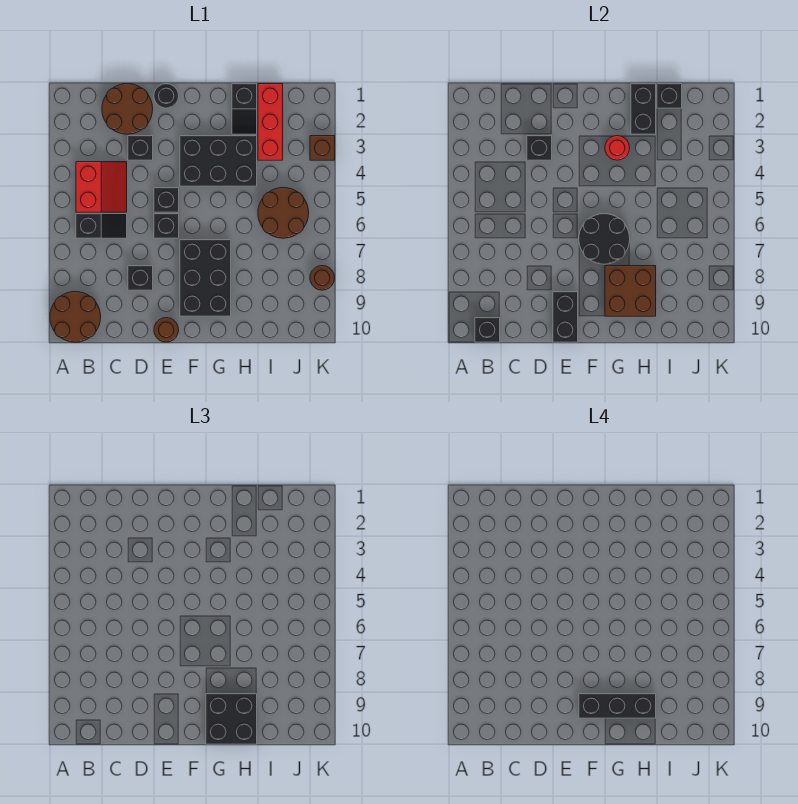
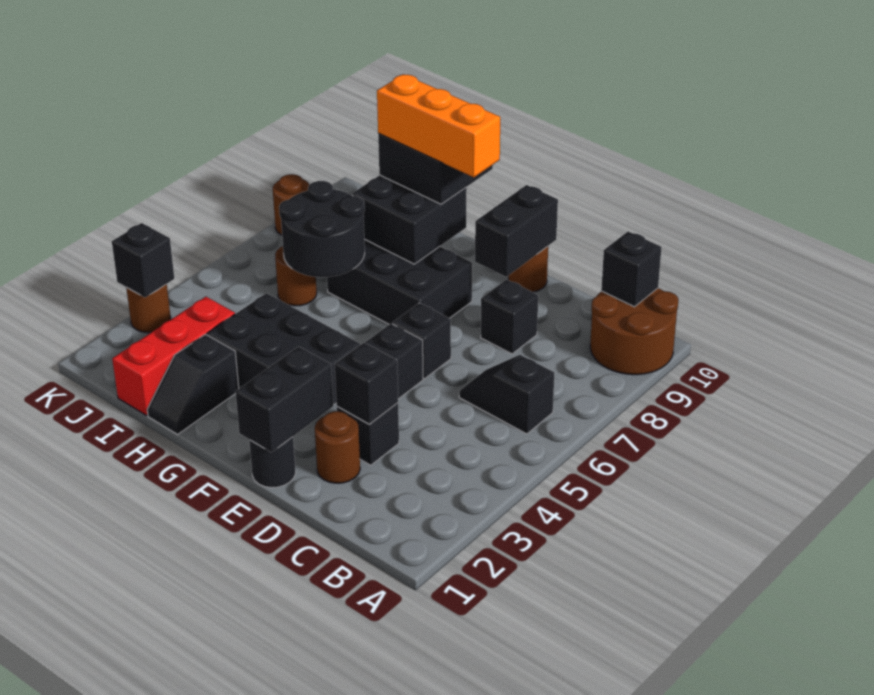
red 2x2 slope [76,162,127,212] -> none
brown 2x2 round brick [102,84,153,134] -> brown 1x1 round brick [315,411,360,483]
black 2x2 round brick [579,214,630,264] -> black 2x2 round brick moved to [279,181,365,277]
black 2x3 brick [180,240,231,316] -> black 2x3 brick turned to [327,239,472,324]
black 1x3 brick [579,694,656,718] -> orange 1x3 brick [377,74,500,177]
red 1x1 round brick [605,136,630,160] -> none
brown 2x2 brick [605,266,656,316] -> black 2x2 brick [352,175,467,264]
black 1x2 slope [232,84,257,134] -> black 1x2 slope turned to [147,334,239,434]
black 1x2 brick [631,84,656,134] -> black 1x2 brick moved to [235,347,333,452]
black 1x1 brick [657,84,682,108] -> black 1x1 brick moved to [112,223,174,297]
brown 2x2 round brick [258,188,309,238] -> brown 1x1 round brick [275,246,317,306]
brown 1x1 brick [310,136,335,160] -> brown 1x1 round brick [126,284,171,333]

